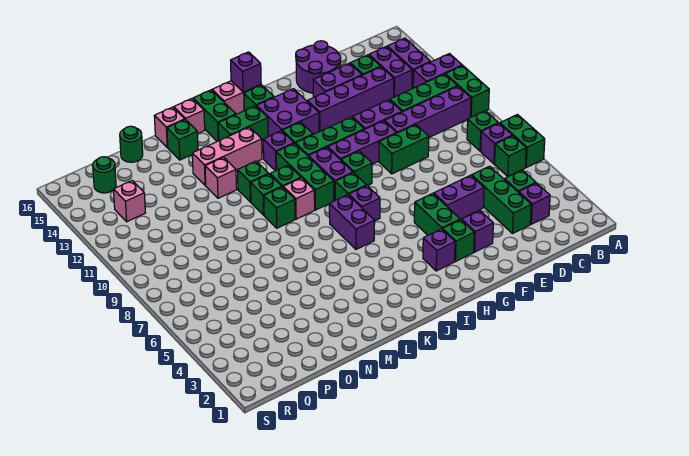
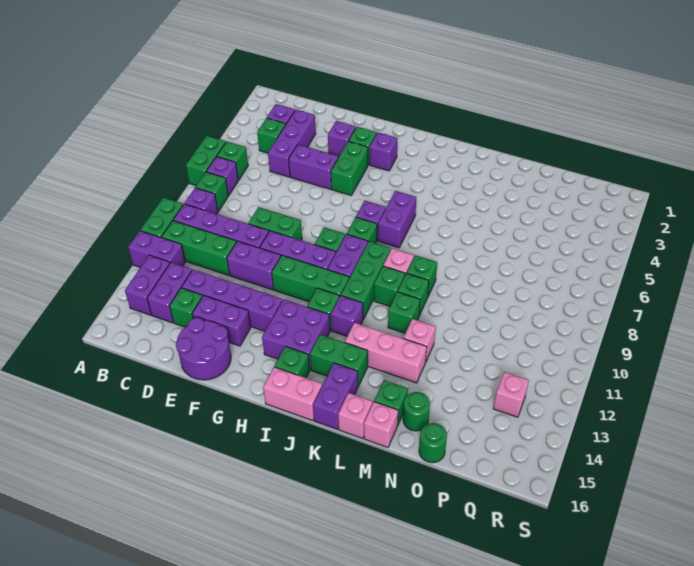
green 1x3 brick [472,166,531,233] -> purple 1x3 brick [268,110,316,177]
purple 1x1 brick [231,52,261,92] -> purple 1x1 brick moved to [185,188,218,214]
green 1x2 brick [193,90,236,141] -> purple 1x2 brick [313,363,358,429]
green 1x1 round brick [93,157,116,193] -> green 1x1 round brick moved to [403,392,430,431]

